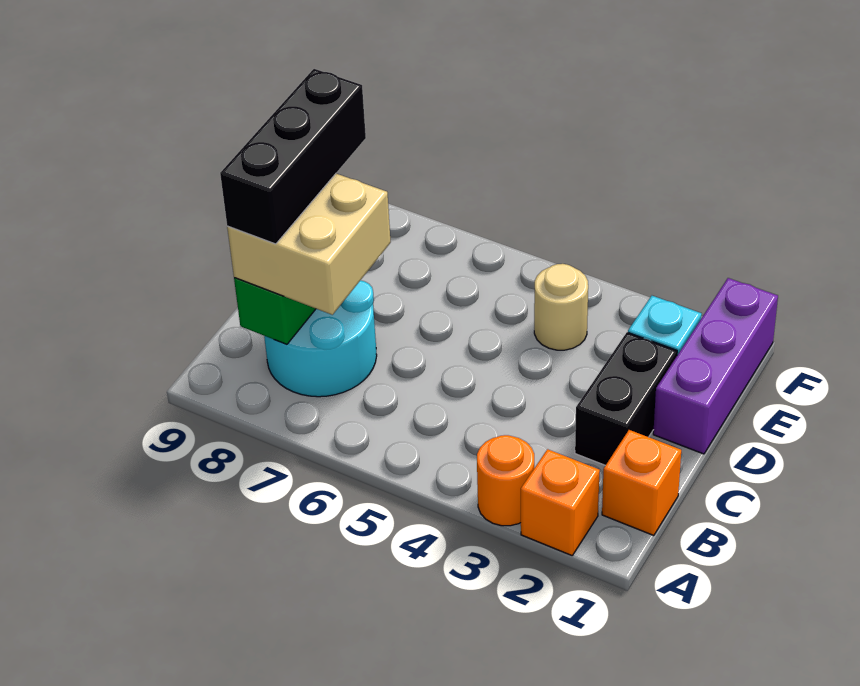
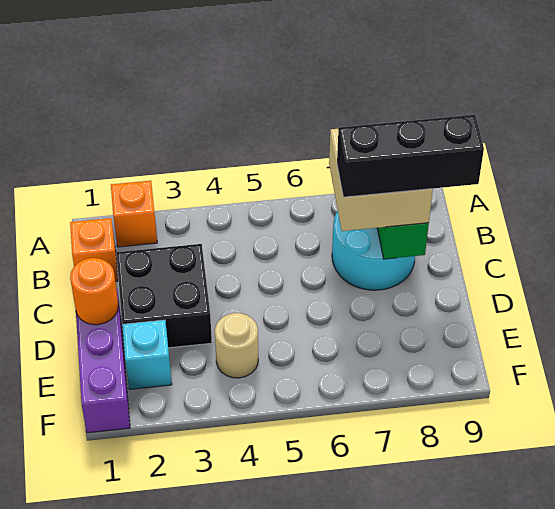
orange 1x1 round brick [477,435,534,526] -> orange 1x1 round brick moved to [70,258,118,325]
black 1x3 brick [220,69,366,244] -> black 1x3 brick turned to [337,115,484,197]
black 1x2 brick [575,332,677,465] -> black 2x2 brick [116,244,212,348]

